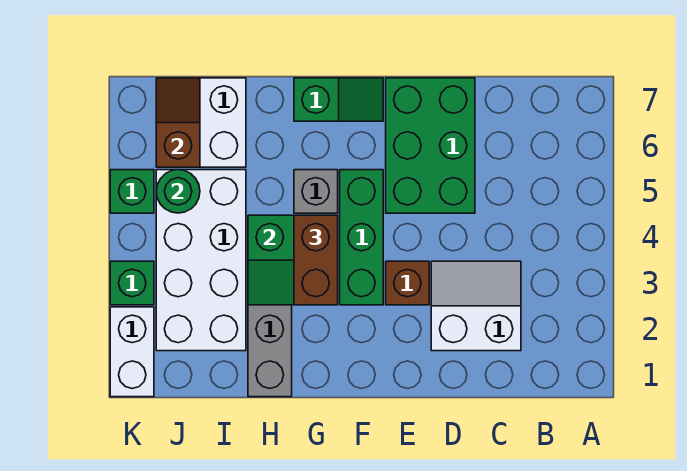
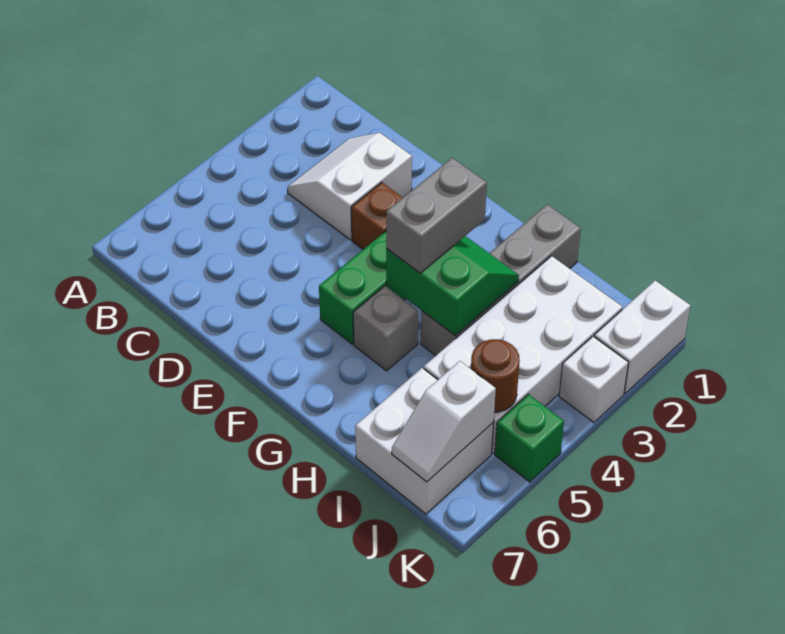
white 2x2 slope [431,261,521,351] -> white 2x2 slope turned to [287,133,412,240]
green 2x3 brick [386,78,475,213] -> none
green 1x2 slope [294,78,383,121] -> none
brown 1x2 brick [294,215,338,305] -> grey 1x2 brick [386,158,487,273]
green 1x1 round brick [156,170,200,213] -> brown 1x1 round brick [471,339,520,412]
brown 1x2 slope [156,78,200,167] -> white 1x2 slope [392,361,496,482]
green 1x1 brick [110,261,154,305] -> white 1x1 brick [559,336,629,422]

